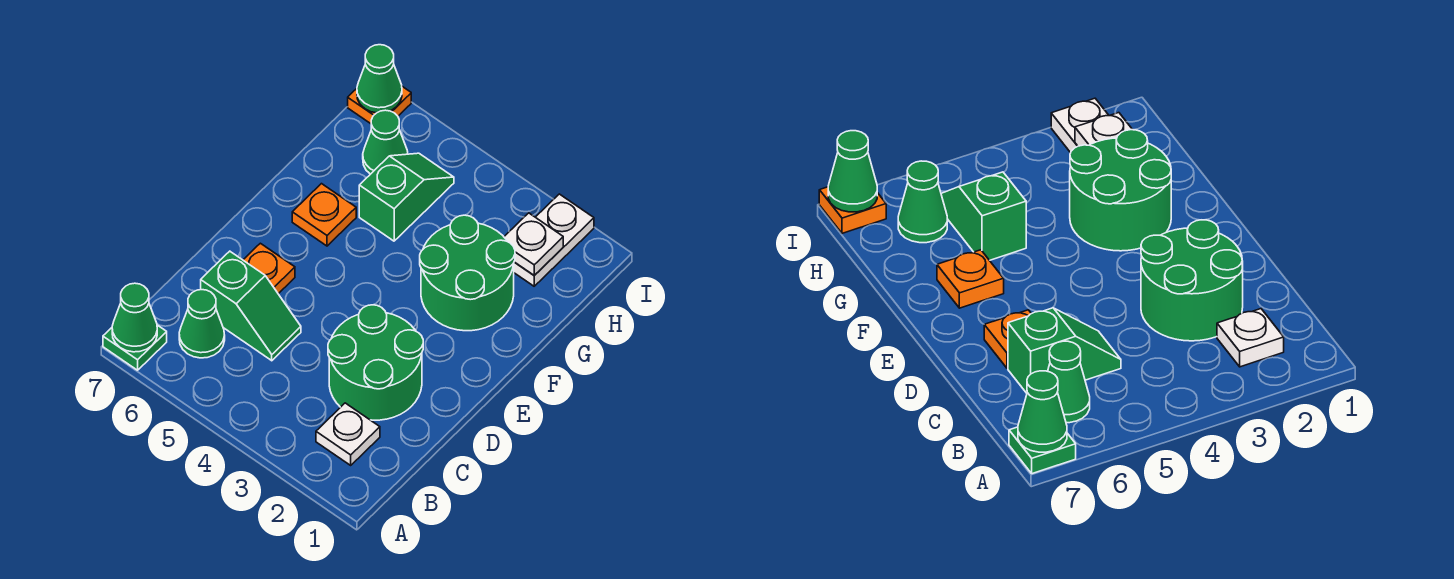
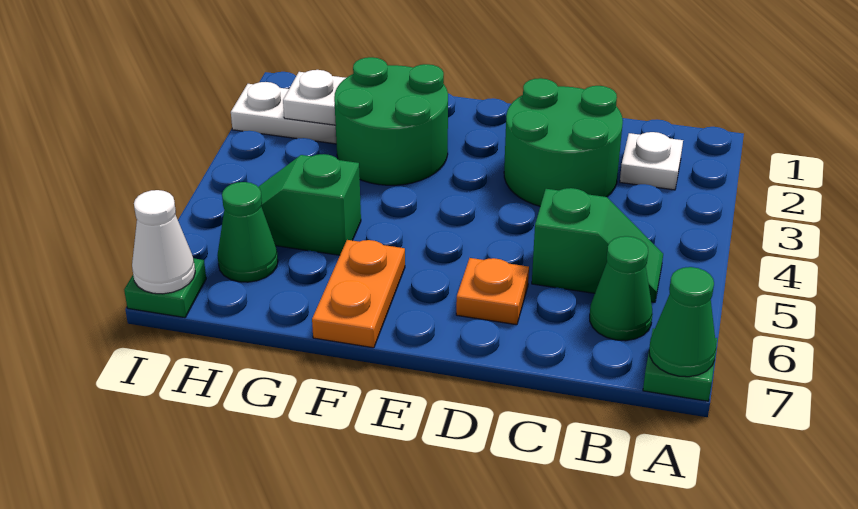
green 1x2 slope [201,251,301,361] -> green 1x2 slope turned to [532,188,663,302]
orange 1x1 plate [292,184,356,246] -> orange 1x2 plate [312,240,405,348]
orange 1x1 plate [348,87,411,124] -> green 1x1 plate [124,258,206,318]
green 1x1 cone [357,45,402,113] -> white 1x1 cone [132,190,195,294]

